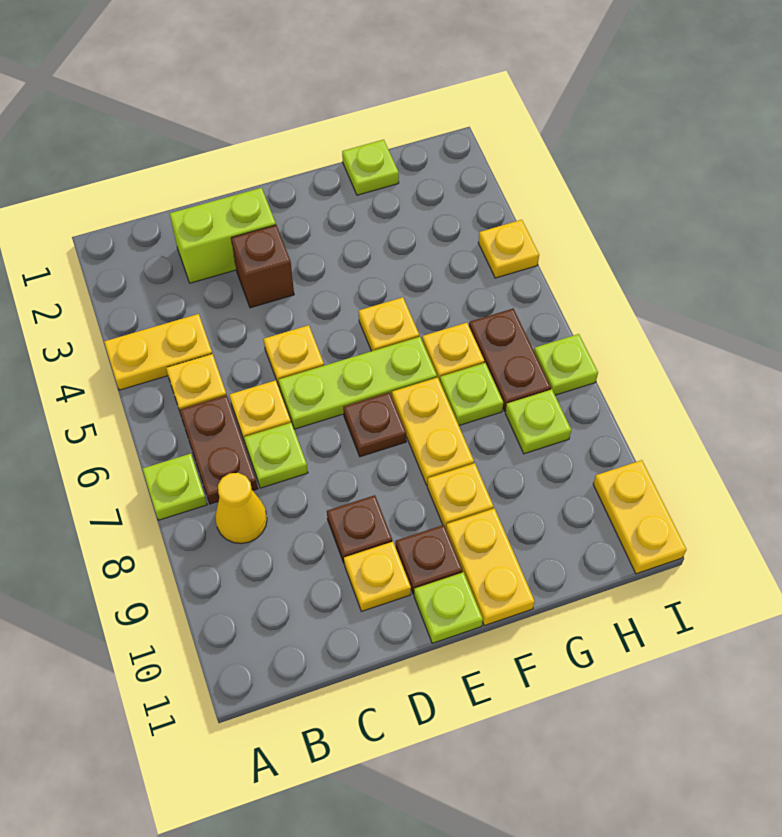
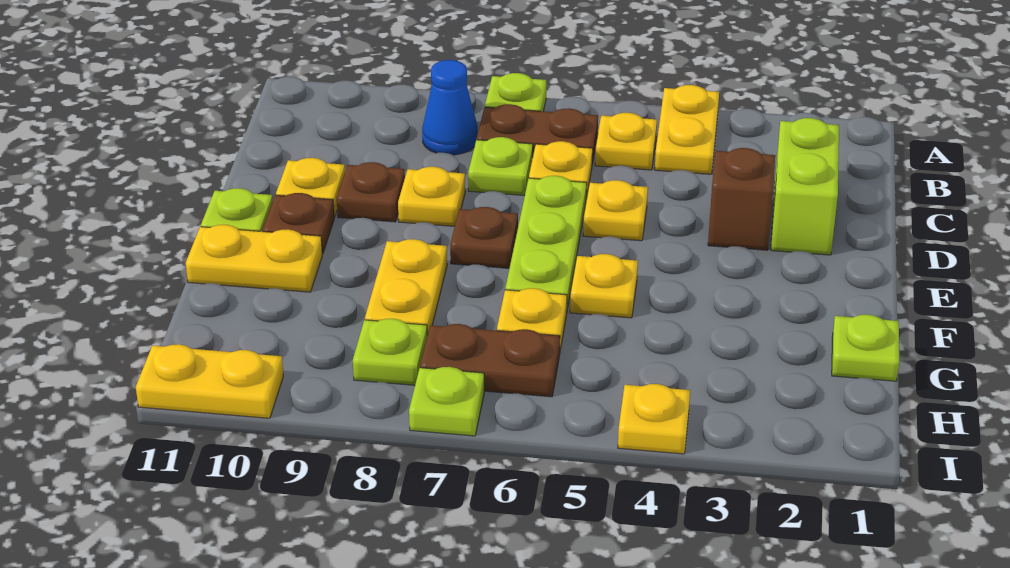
yellow 1x1 cone [215,473,267,543] -> blue 1x1 cone [422,60,478,155]
yellow 1x2 plate [392,377,474,485] -> yellow 1x2 plate turned to [365,239,447,335]
yellow 1x1 plate [427,463,494,528] -> yellow 1x1 plate moved to [398,167,465,226]
lime 1x1 plate [440,363,503,425] -> none

